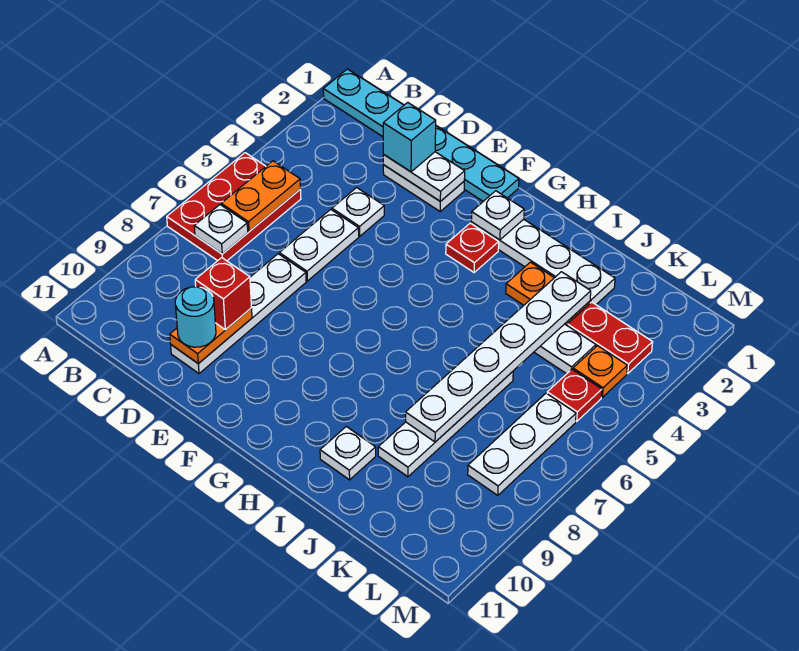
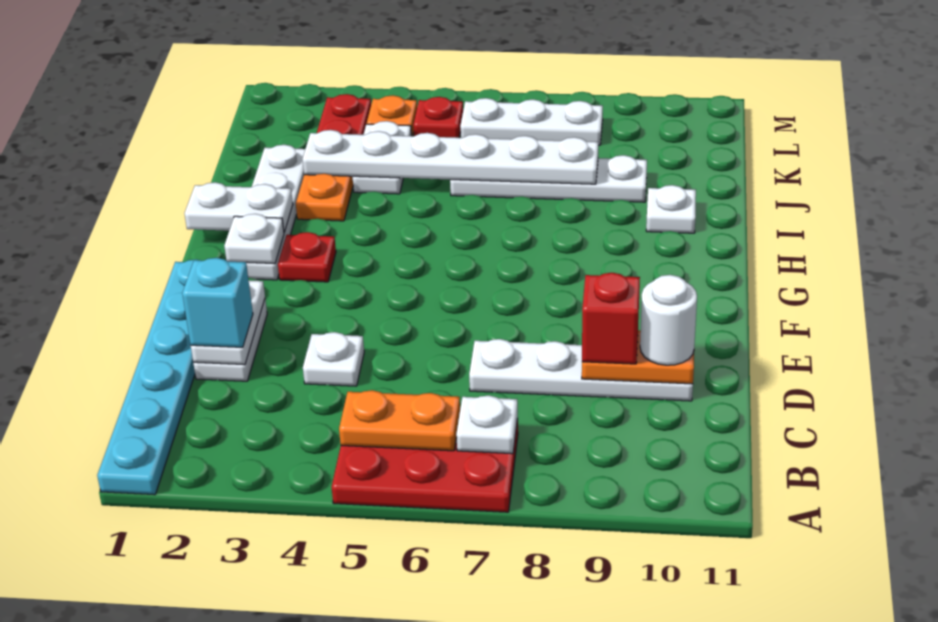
white 1x2 plate [279,209,359,281] -> white 1x2 plate moved to [184,182,293,232]
cyan 1x1 round brick [175,287,216,347] -> white 1x1 round brick [640,275,697,365]

